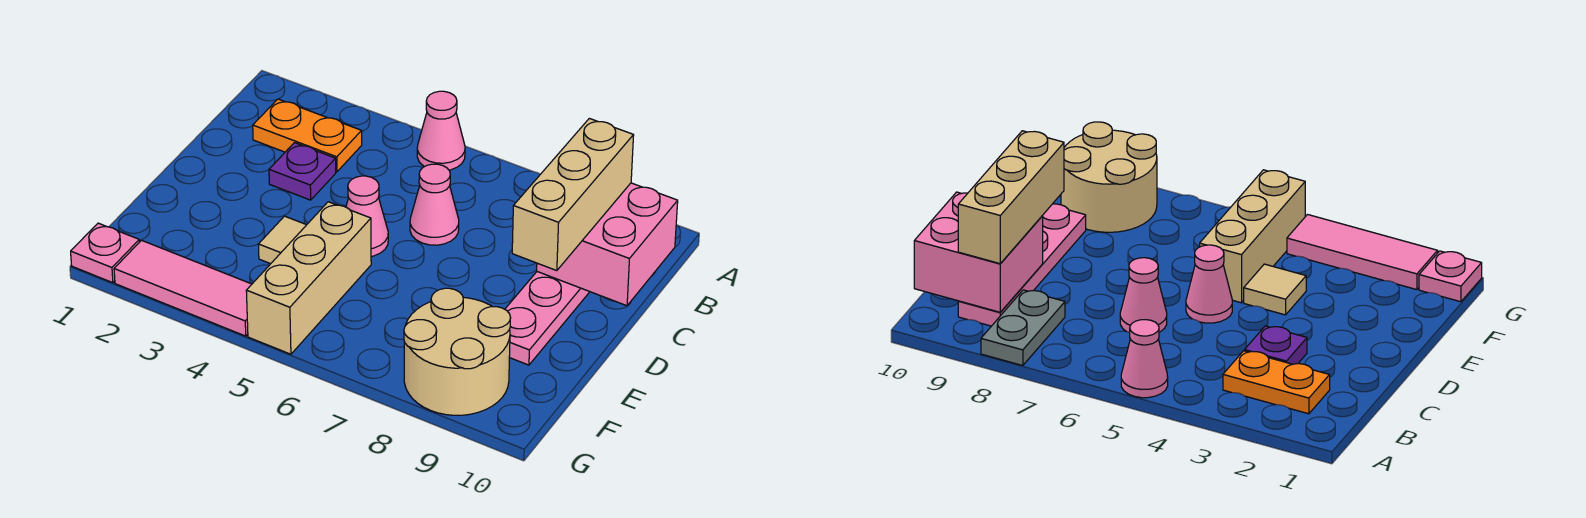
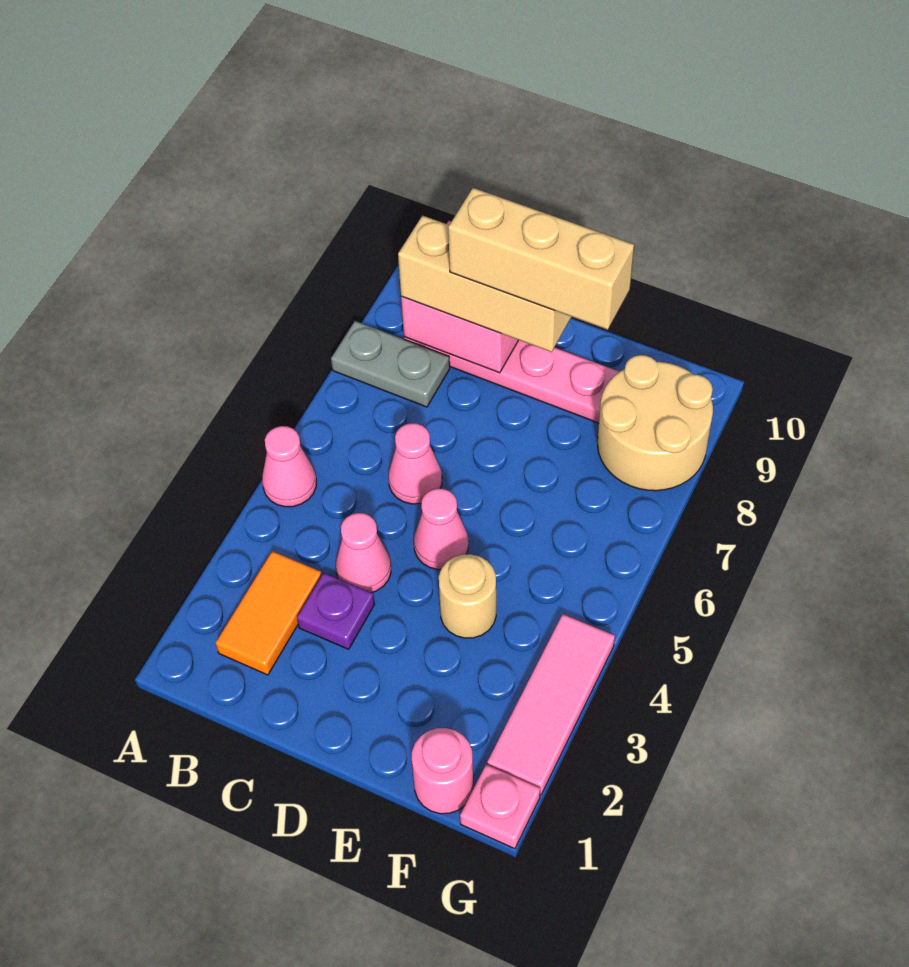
orange 1x2 plate [253,99,362,172] -> orange 1x2 tile [216,551,322,675]
none -> pink 1x1 cone [336,513,391,593]
tan 1x1 tile [258,216,306,264] -> tan 1x1 round brick [439,554,496,638]
tan 1x3 brick [246,202,371,354] -> tan 1x3 brick moved to [448,188,634,330]
none -> pink 1x1 round brick [412,728,473,814]

